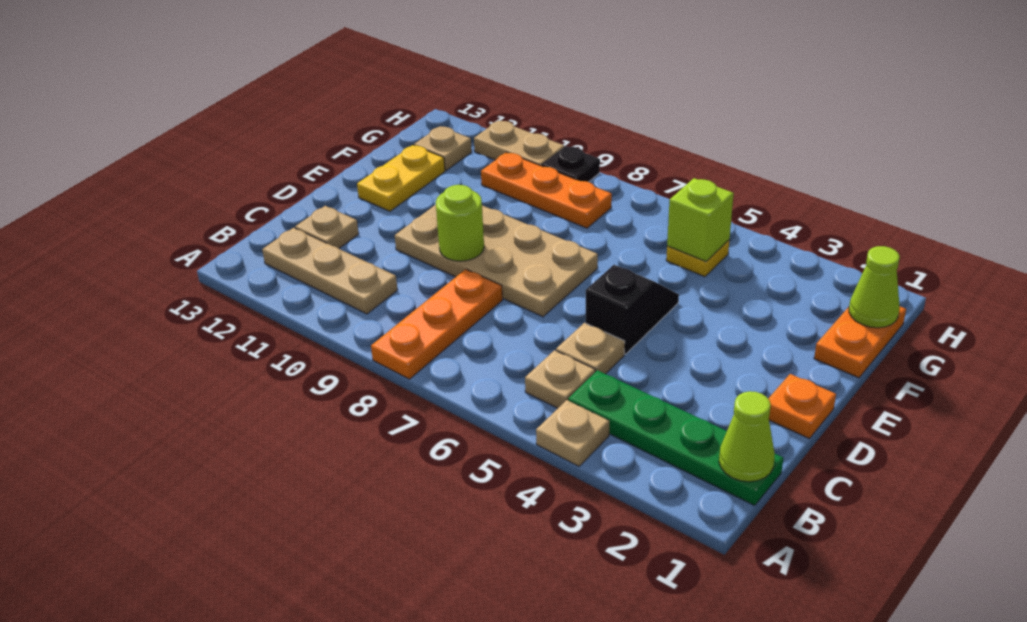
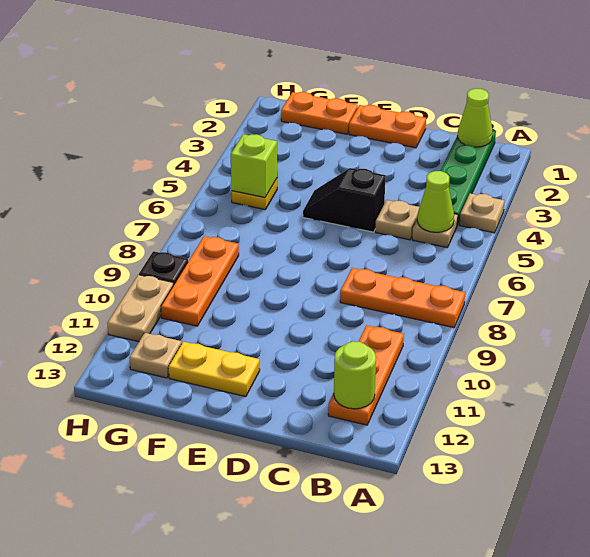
tan 1x3 plate [262,228,397,314] -> orange 1x3 plate [328,325,404,425]
tan 1x1 plate [295,206,359,248] -> none
orange 1x1 plate [768,374,836,439] -> orange 1x2 plate [349,105,426,148]
tan 2x4 plate [395,205,598,317] -> none
lime 1x1 round brick [436,185,484,261] -> lime 1x1 round brick moved to [334,341,376,409]
lime 1x1 cone [849,246,900,328] -> lime 1x1 cone moved to [417,171,454,232]

